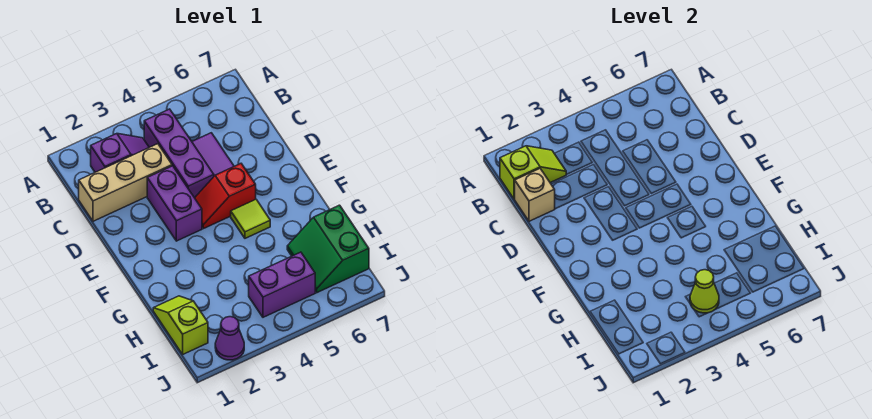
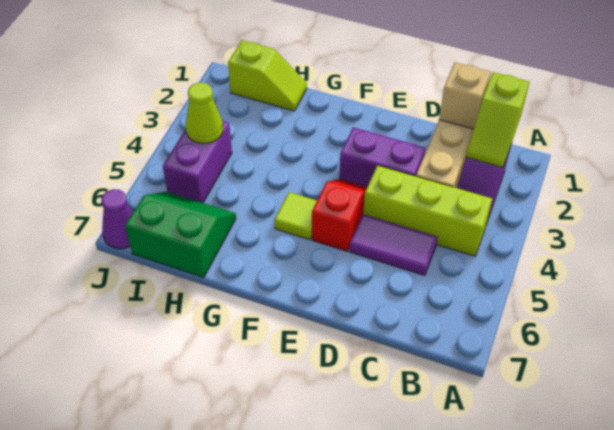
purple 1x3 brick [144,109,214,198] -> lime 1x3 brick [363,165,492,256]
purple 1x1 cone [215,317,244,360] -> purple 1x1 cone moved to [101,189,133,249]

